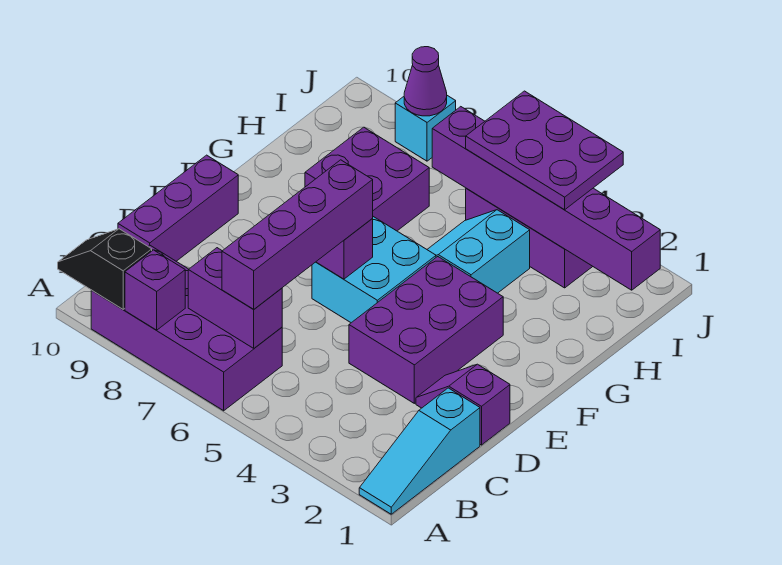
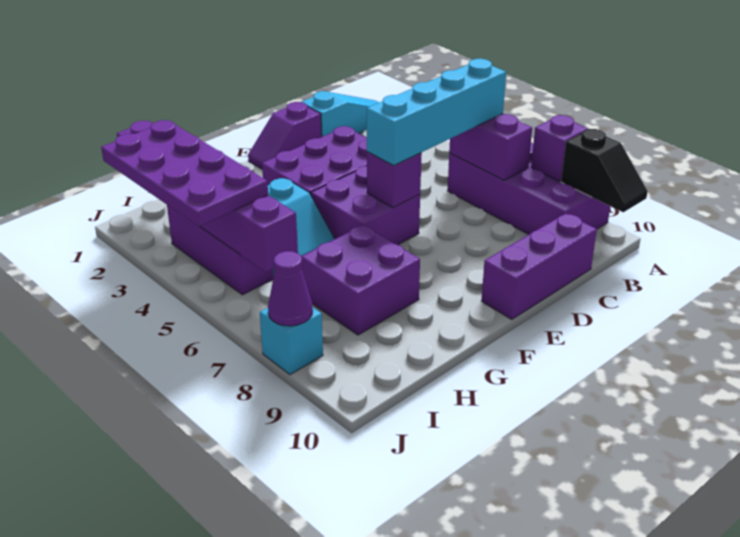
purple 1x4 brick [222,160,373,309] -> cyan 1x4 brick [367,59,506,165]
purple 1x2 slope [416,364,510,445] -> purple 1x2 slope turned to [248,102,322,169]
cyan 2x2 brick [312,217,436,323] -> purple 2x2 brick [311,166,420,245]
purple 2x3 plate [466,91,623,210] -> purple 2x4 plate [101,120,268,227]

